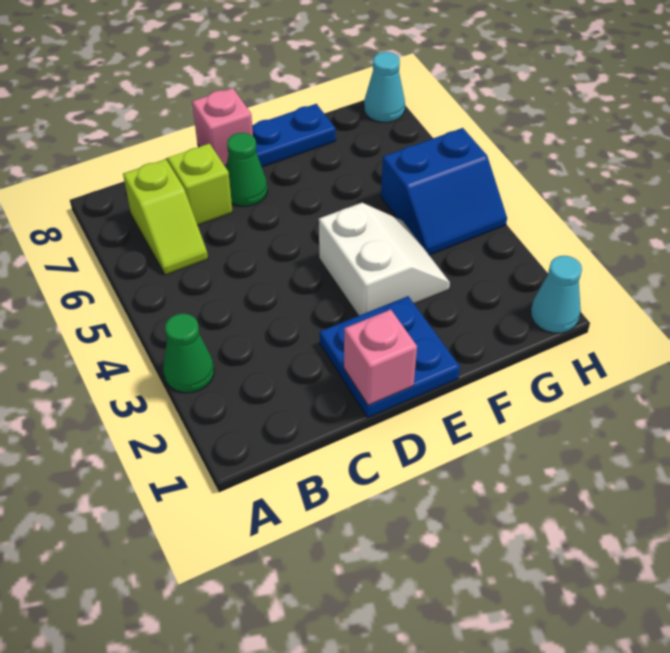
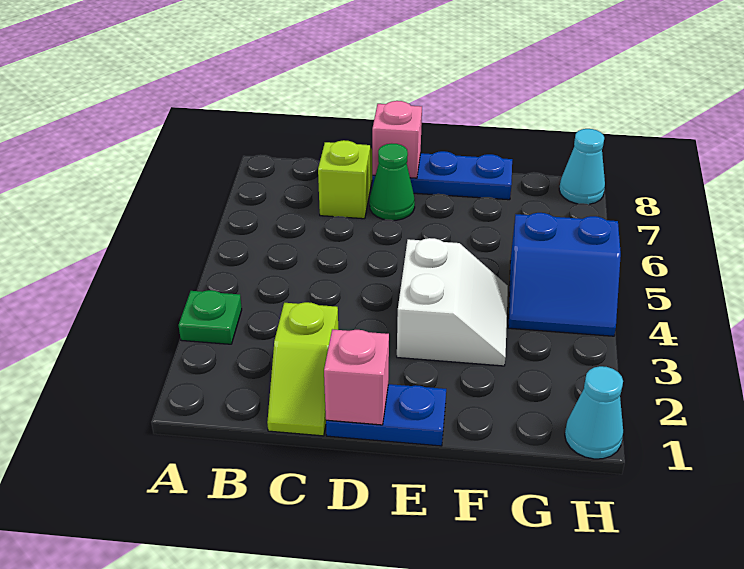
green 1x1 cone [163,314,214,393] -> green 1x1 plate [178,290,242,344]
lime 1x2 slope [123,159,208,275] -> lime 1x2 slope moved to [267,302,338,436]
blue 2x2 plate [320,296,460,417] -> blue 1x2 plate [326,384,446,446]

